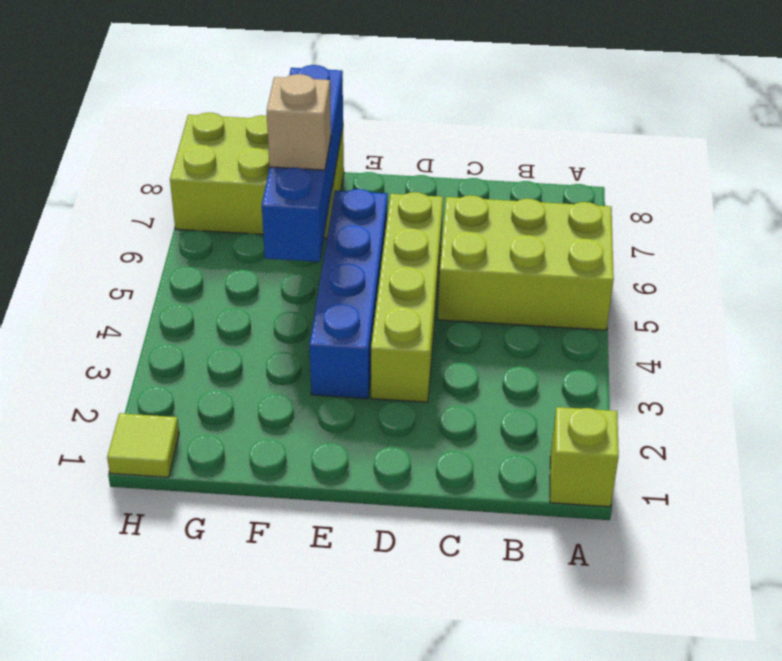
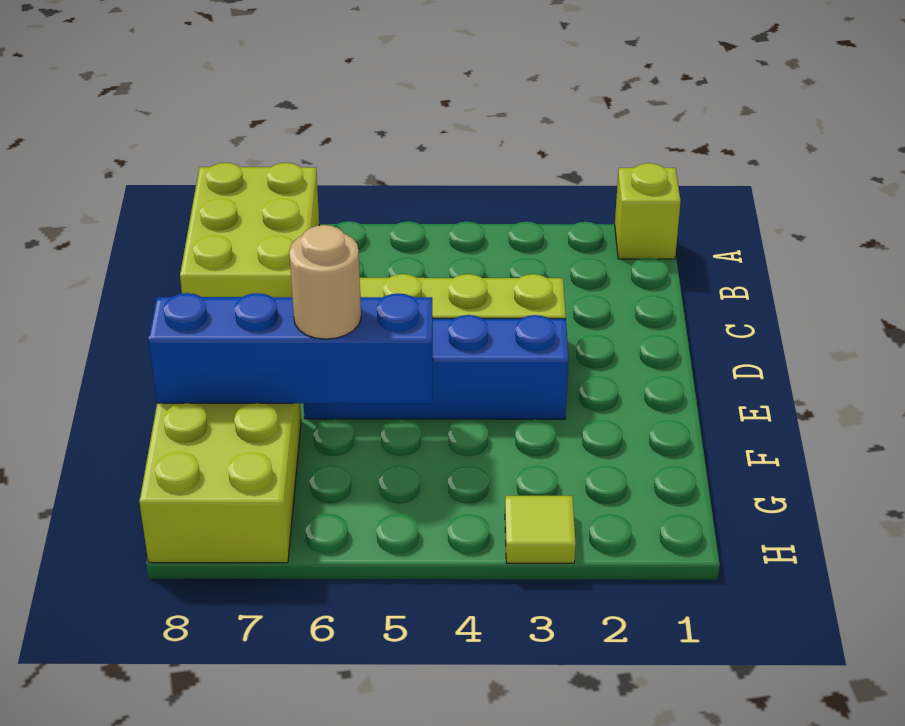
lime 2x3 brick [438,195,614,330] -> lime 2x3 brick moved to [180,163,319,297]
tan 1x1 brick [267,74,331,170] -> tan 1x1 round brick [289,225,361,339]
lime 1x1 tile [107,413,179,477] -> lime 1x1 tile moved to [505,496,576,563]

